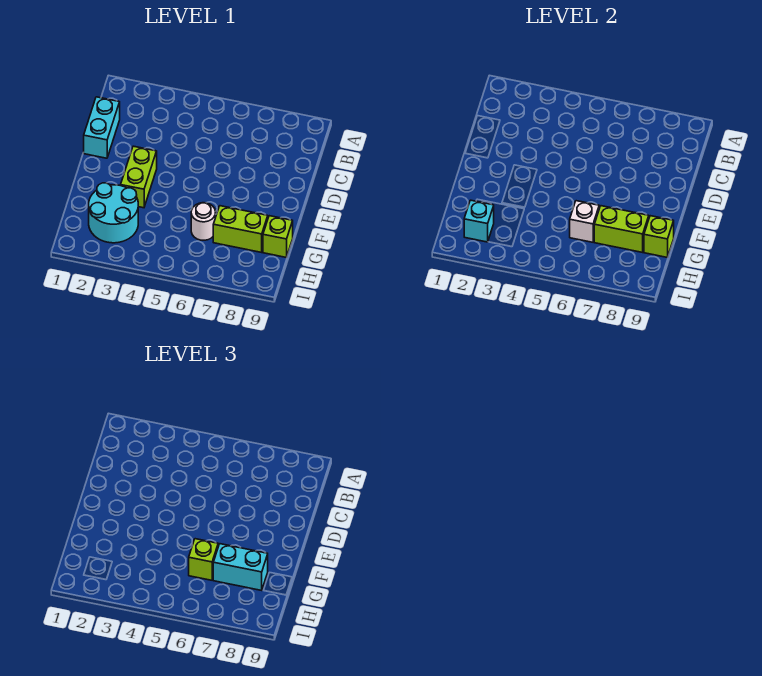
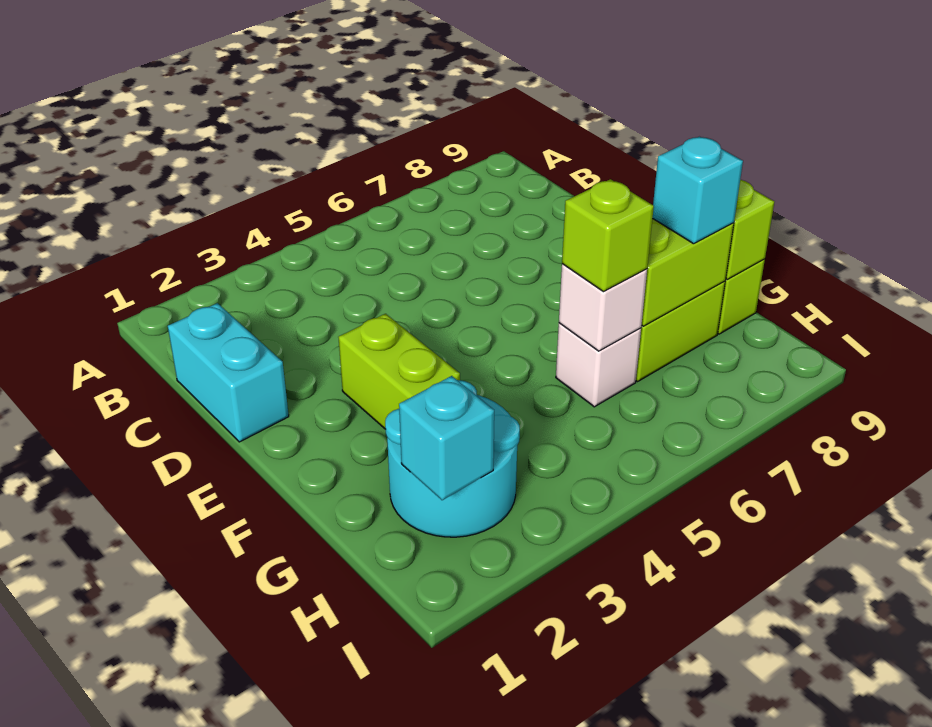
white 1x1 round brick [191,203,216,240] -> white 1x1 brick [556,323,641,407]
cyan 1x2 brick [213,544,268,590] -> cyan 1x1 brick [653,137,743,244]

